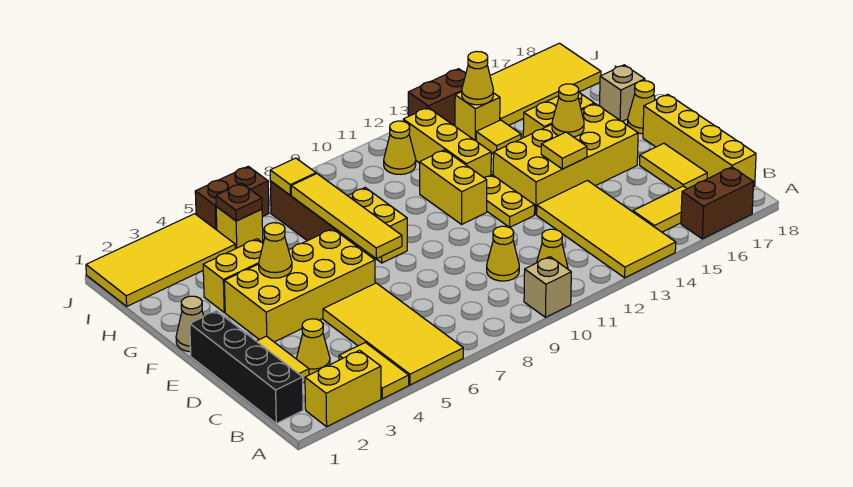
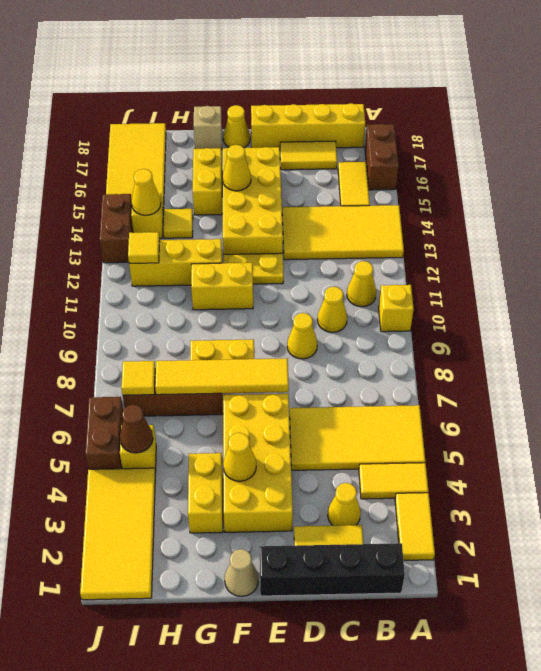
yellow 1x2 brick [305,350,381,427] -> yellow 1x2 tile [395,493,435,560]
tan 1x1 brick [524,257,571,317] -> yellow 1x1 brick [379,285,414,332]
yellow 1x1 tile [541,132,587,169] -> yellow 1x1 tile moved to [128,232,160,263]
brown 1x1 plate [216,183,262,221] -> brown 1x1 cone [120,405,153,453]
yellow 1x1 cone [384,121,416,174] -> yellow 1x1 cone moved to [287,313,317,359]

